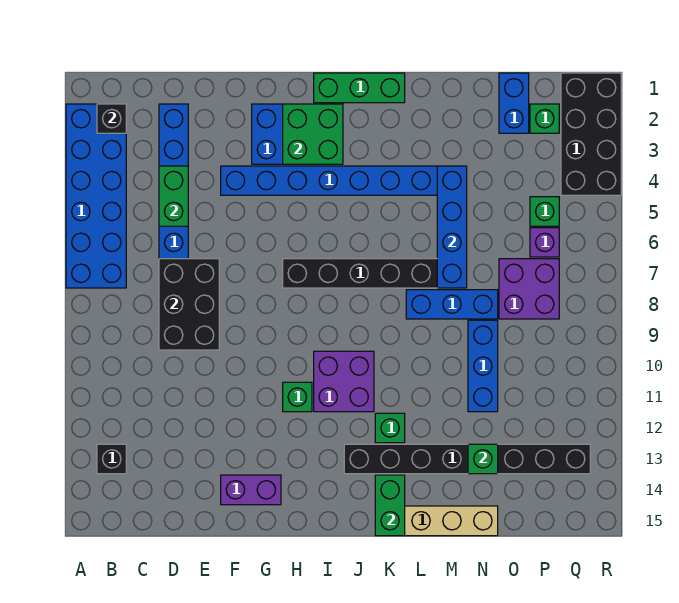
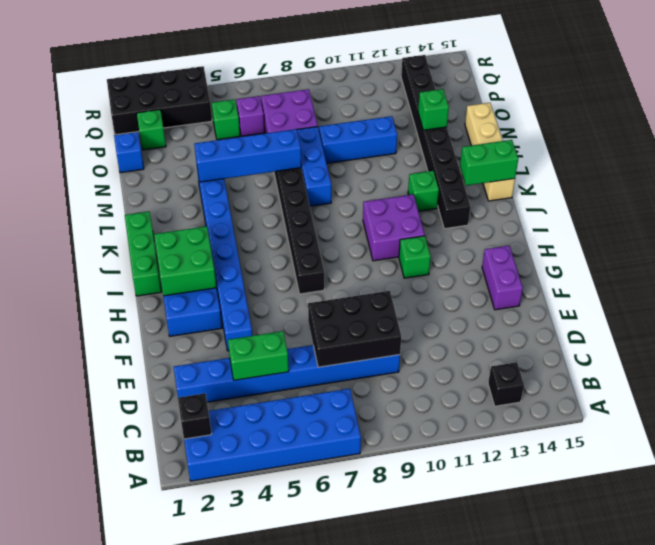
blue 1x2 brick [499,73,529,133] -> blue 1x1 brick [114,132,144,173]

